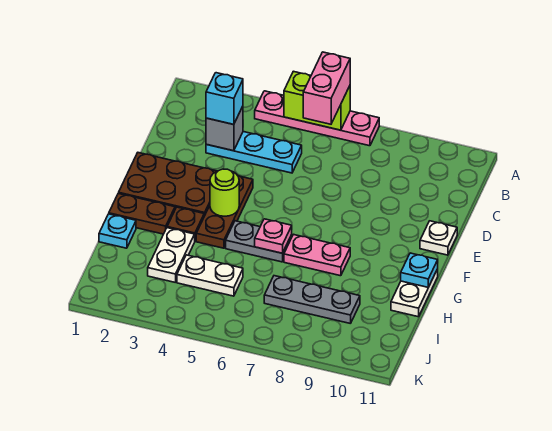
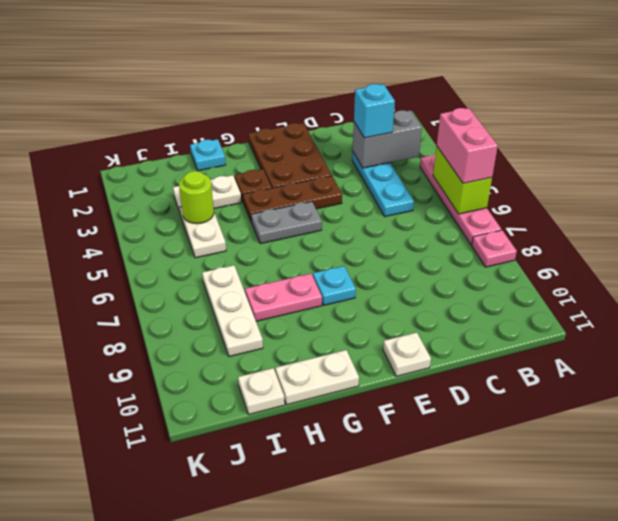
pink 1x2 brick [303,52,350,124] -> pink 1x2 brick turned to [437,108,498,183]
grey 1x1 brick [206,106,243,151] -> grey 1x2 brick [353,110,422,168]
lime 1x1 round brick [210,169,239,216] -> lime 1x1 round brick moved to [179,171,214,224]
brown 1x2 plate [109,193,175,234] -> none
grey 1x2 plate [226,221,292,262] -> grey 1x2 plate turned to [251,201,322,244]
pink 1x1 plate [255,219,292,253] -> pink 1x1 plate moved to [472,230,517,267]
pink 1x2 plate [284,234,350,276] -> pink 1x2 plate turned to [245,274,322,321]
cyan 1x1 plate [401,253,438,287] -> cyan 1x1 plate moved to [313,266,356,305]
grey 1x3 plate [264,276,360,324] -> white 1x3 plate [202,265,263,357]
none -> white 1x1 plate [238,368,285,414]

